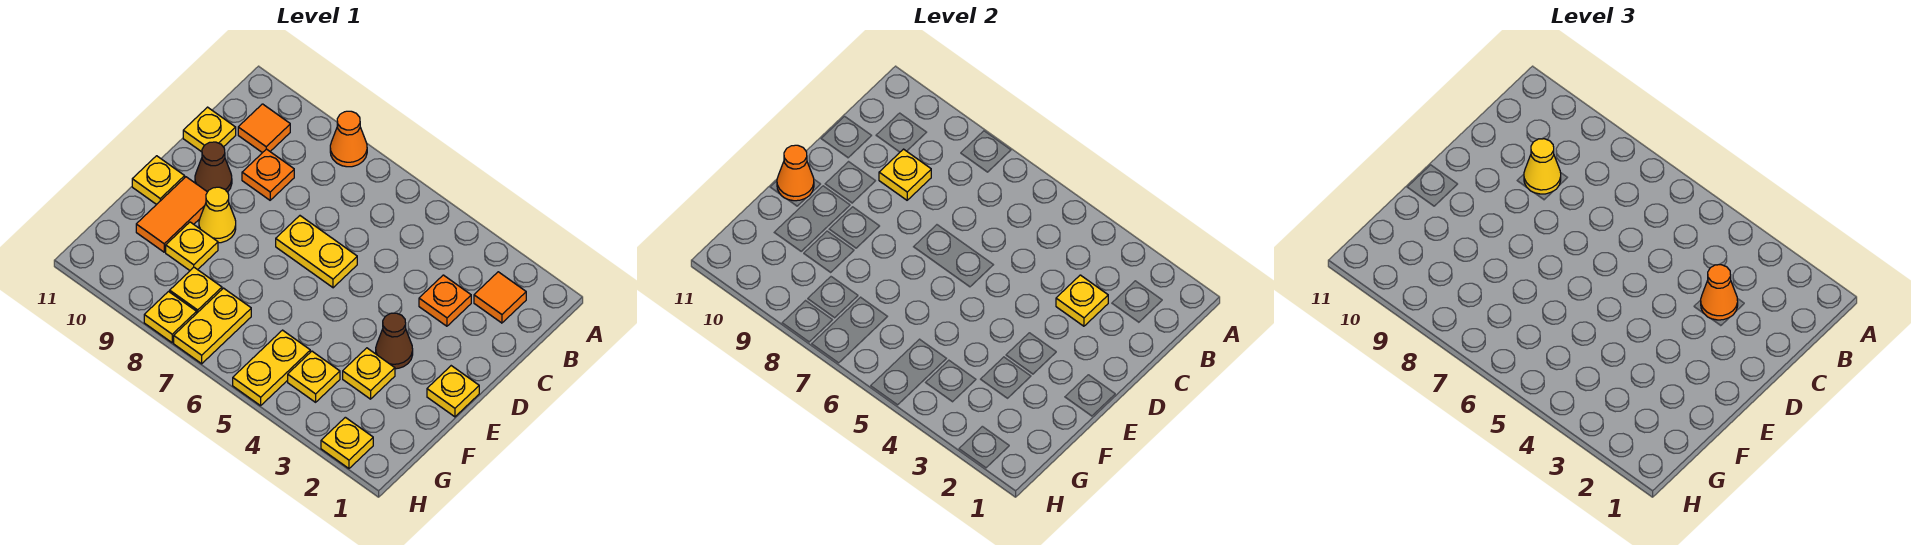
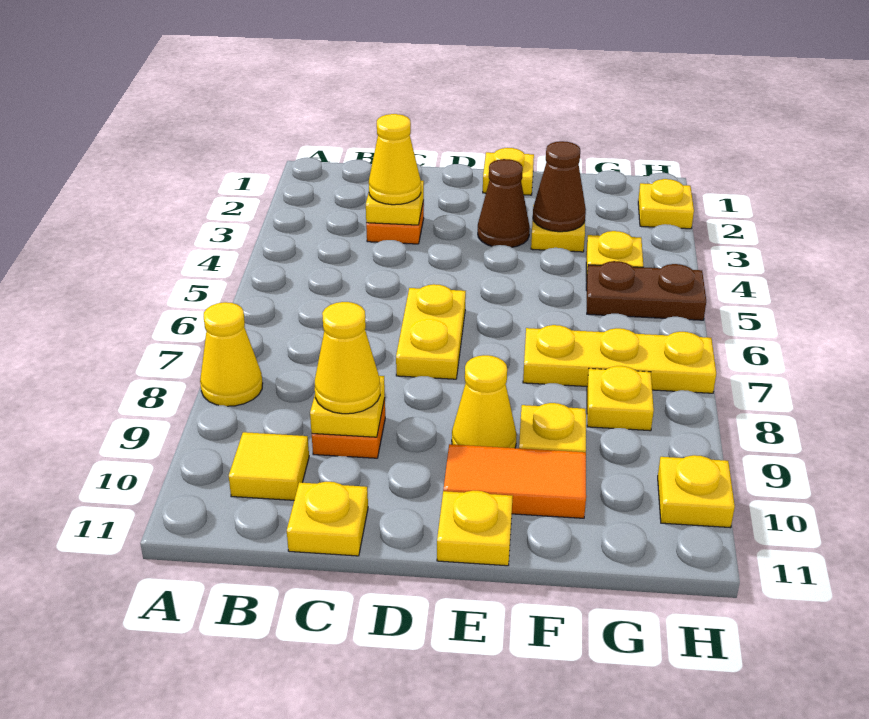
orange 1x1 cone [330,111,367,167] -> yellow 1x1 cone [200,302,263,406]
orange 1x1 tile [474,272,526,323] -> none
orange 1x1 tile [238,104,290,153] -> yellow 1x1 tile [229,432,309,500]
orange 1x1 cone [1701,265,1738,320] -> yellow 1x1 cone [369,114,421,205]
brown 1x1 cone [195,142,232,192] -> brown 1x1 cone moved to [533,141,586,232]
orange 1x1 cone [777,145,814,201] -> none
yellow 1x2 plate [233,330,310,406] -> brown 1x2 plate [586,261,706,320]
yellow 1x2 plate [174,288,251,364] -> yellow 1x3 plate [523,325,716,393]
yellow 1x1 plate [144,292,197,343] -> yellow 1x1 plate moved to [658,455,735,528]

